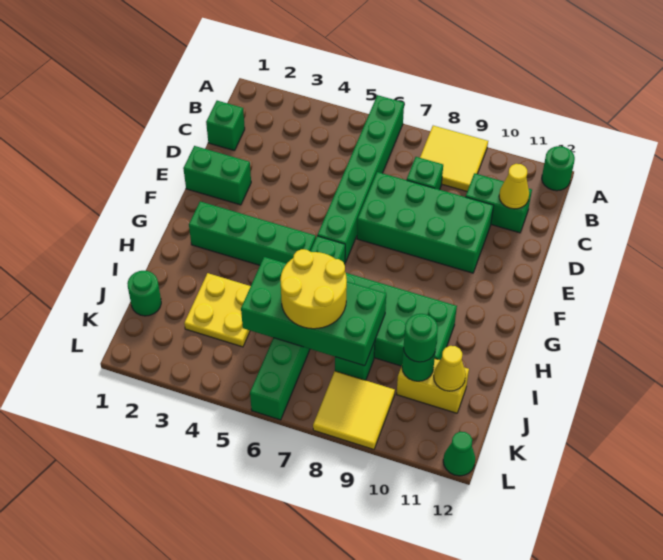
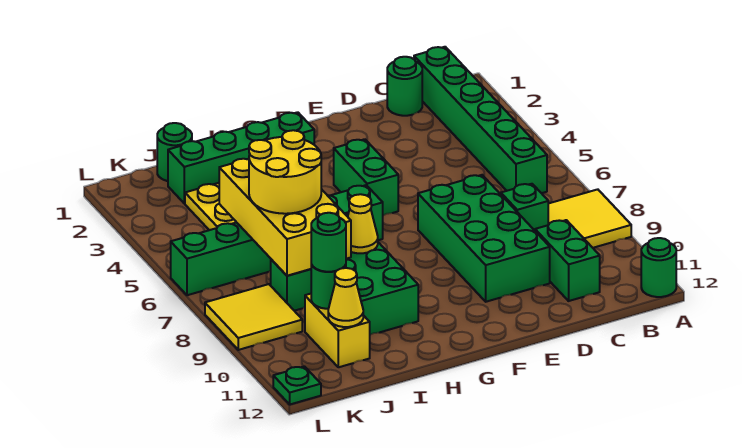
green 1x6 brick [317,95,404,263] -> green 1x6 brick turned to [414,47,547,193]
green 1x1 brick [206,101,245,151] -> green 1x1 round brick [387,57,422,116]
yellow 1x1 cone [499,164,529,209] -> yellow 1x1 cone moved to [348,194,378,253]
green 1x2 brick [183,146,251,205] -> green 1x2 brick moved to [334,139,398,215]
green 1x4 brick [189,202,316,265] -> green 1x4 brick turned to [168,112,314,203]
green 2x4 brick [241,257,386,366] -> yellow 2x4 brick [219,159,351,276]
green 1x1 cone [443,432,475,476] -> green 1x1 plate [273,366,321,404]

